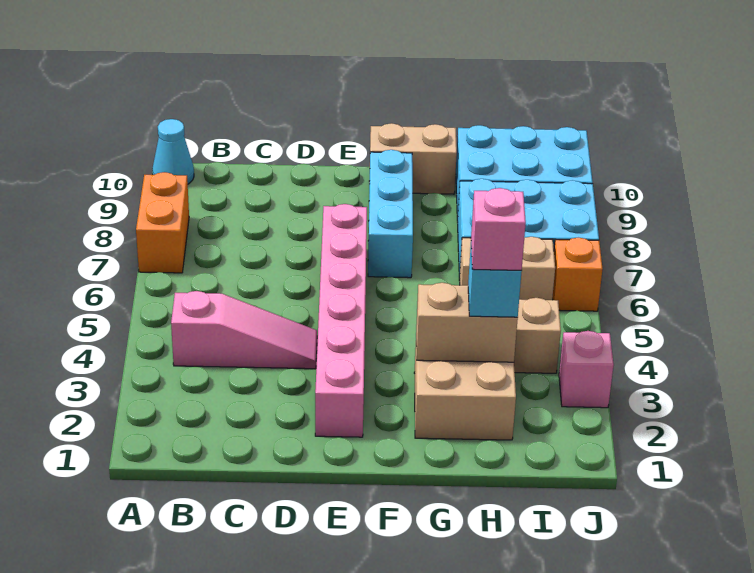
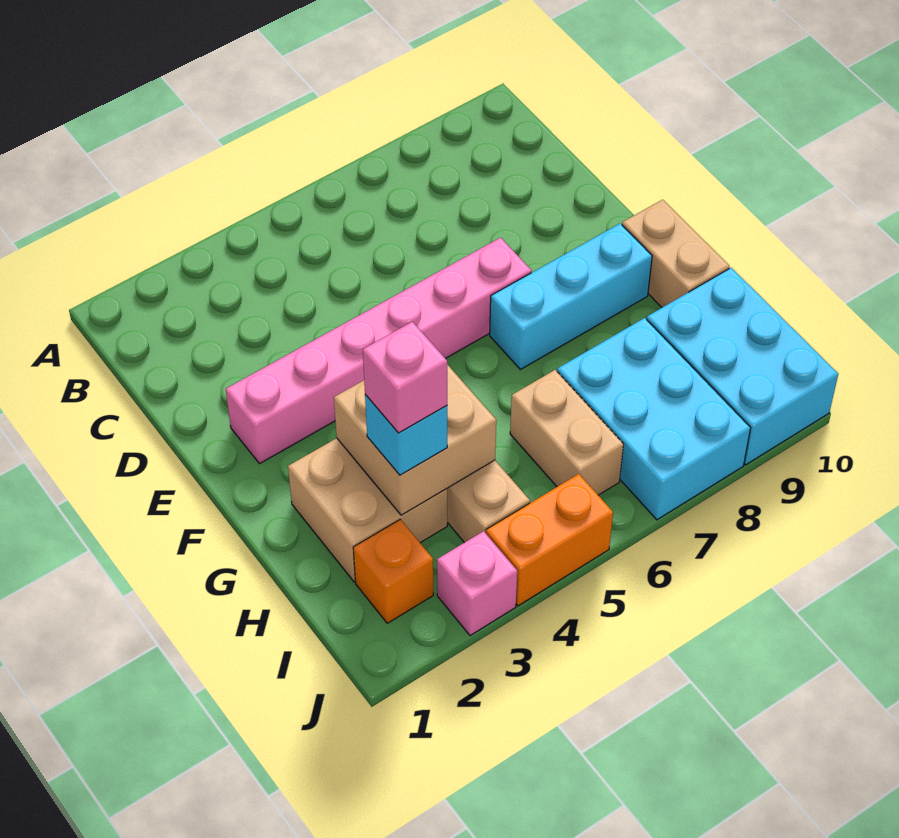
orange 1x2 brick [136,172,189,273] -> orange 1x2 brick moved to [486,474,613,606]
cyan 1x1 cone [152,119,194,184] -> none
pink 1x3 slope [171,291,317,369] -> none
tan 1x2 brick [416,283,518,362] -> tan 2x2 brick [334,365,496,515]
orange 1x1 brick [552,238,603,311] -> orange 1x1 brick moved to [353,519,433,623]

